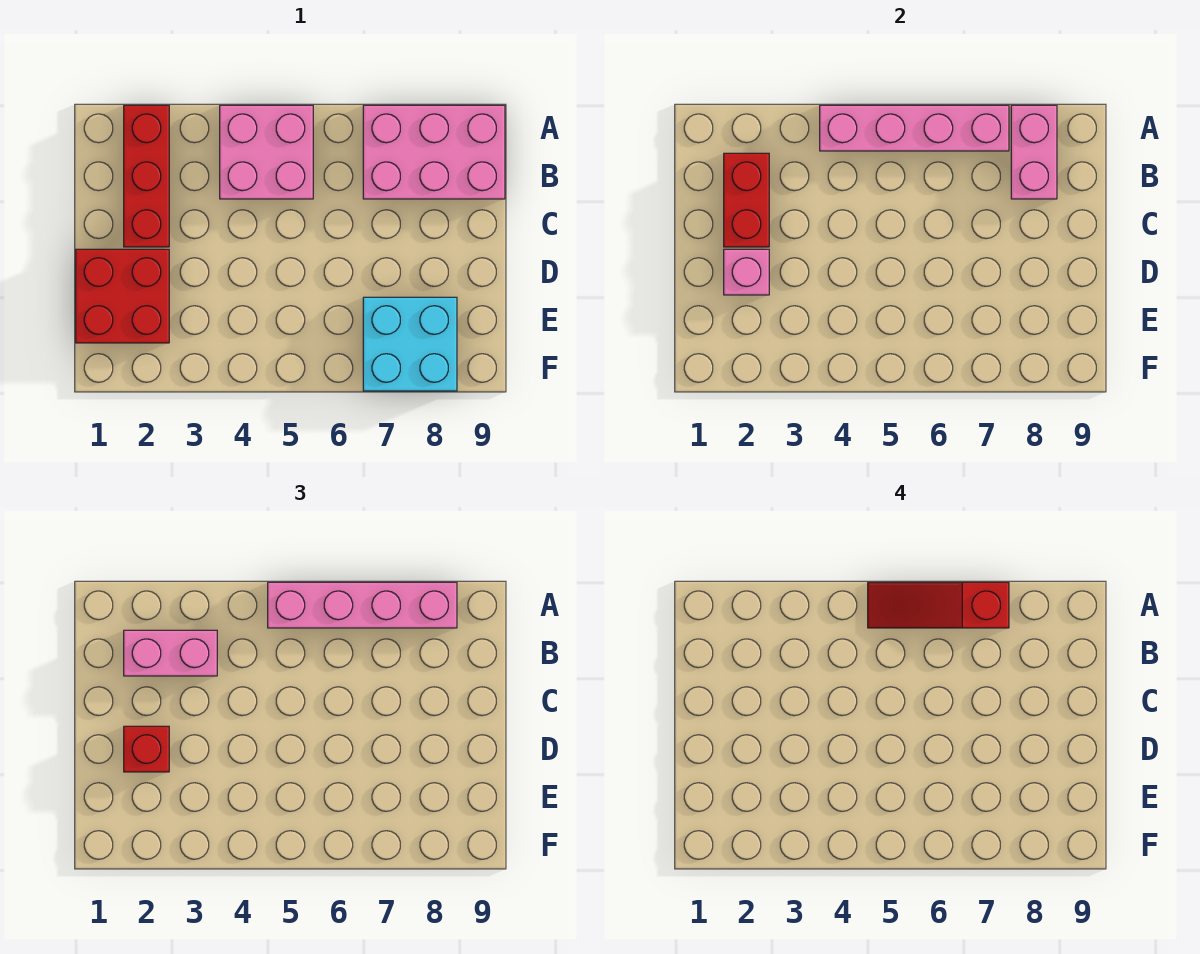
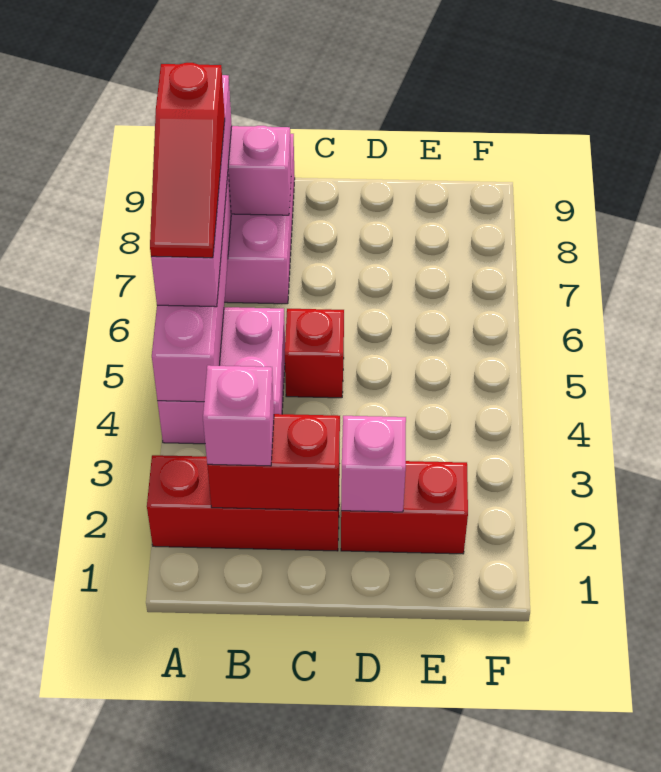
pink 1x2 brick [124,630,217,676] -> pink 1x1 brick [203,365,274,466]
red 2x2 brick [76,249,169,343] -> red 1x2 brick [341,461,468,554]
red 1x1 brick [124,726,169,772] -> red 1x1 brick moved to [285,309,344,398]
cyan 2x2 brick [363,297,457,391] -> none

